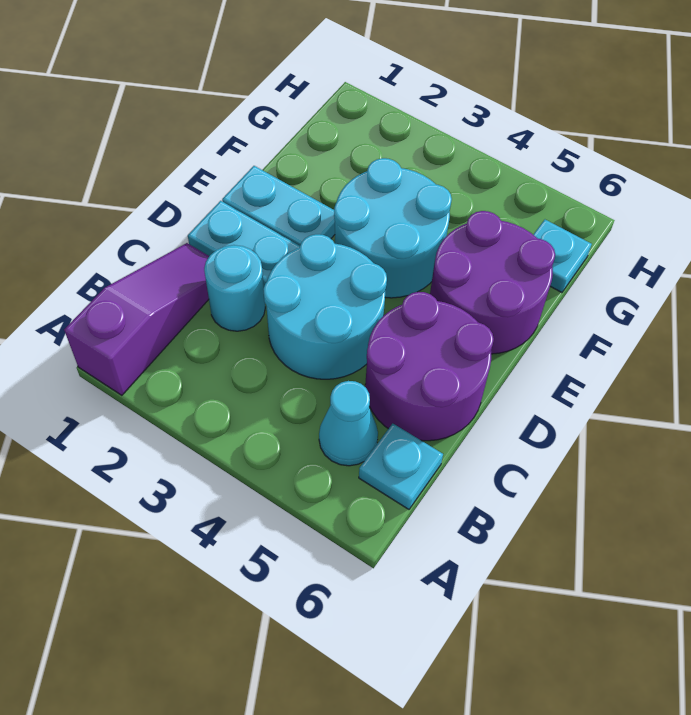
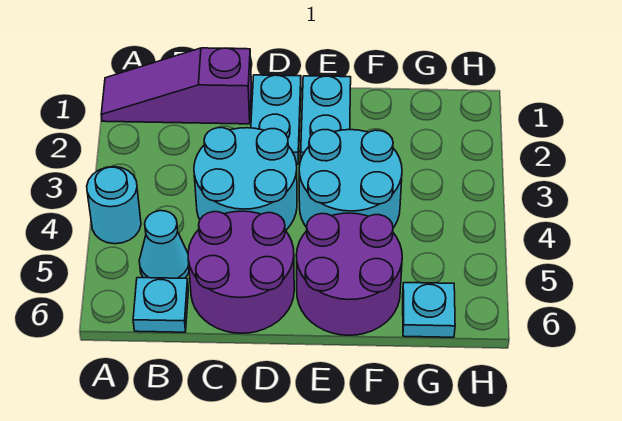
purple 1x3 slope [64,243,209,395] -> purple 1x3 slope turned to [101,48,252,124]
cyan 1x1 round brick [204,245,265,331] -> cyan 1x1 round brick moved to [87,167,141,244]

